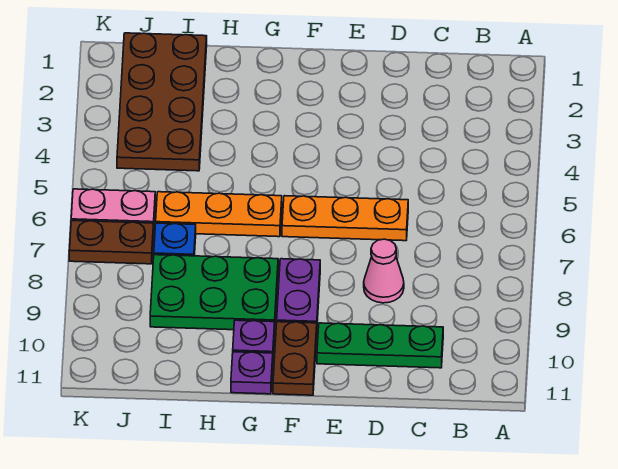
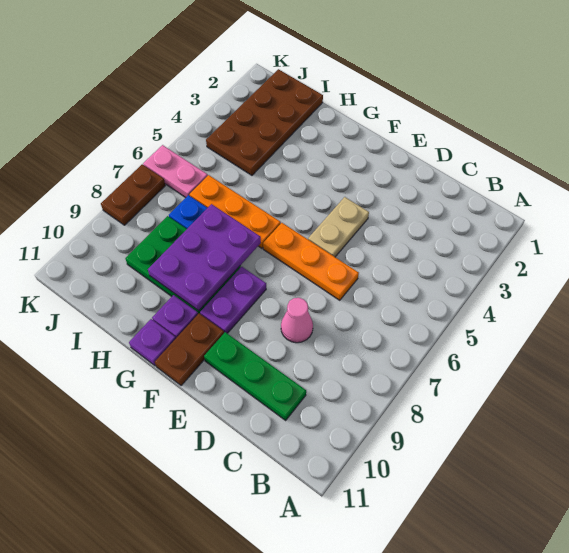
none -> tan 1x2 plate [308,197,369,257]
none -> purple 2x3 plate [148,204,261,311]
brown 1x2 plate [69,221,154,264] -> brown 1x2 plate turned to [101,164,165,225]

